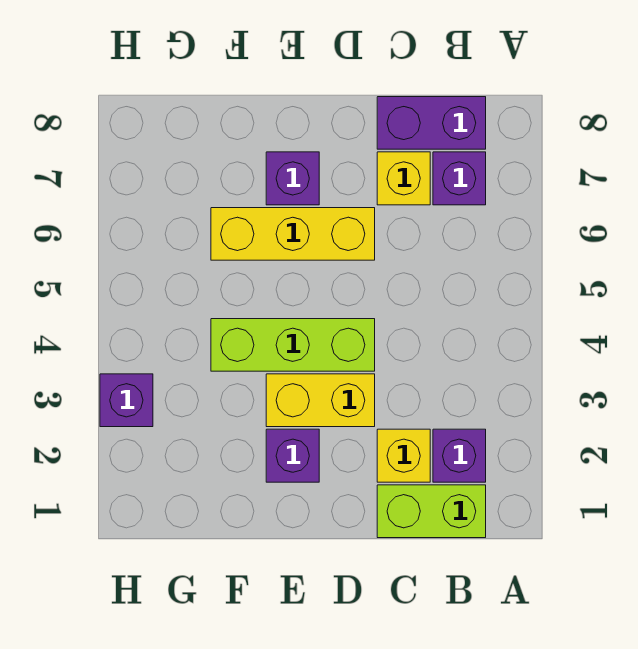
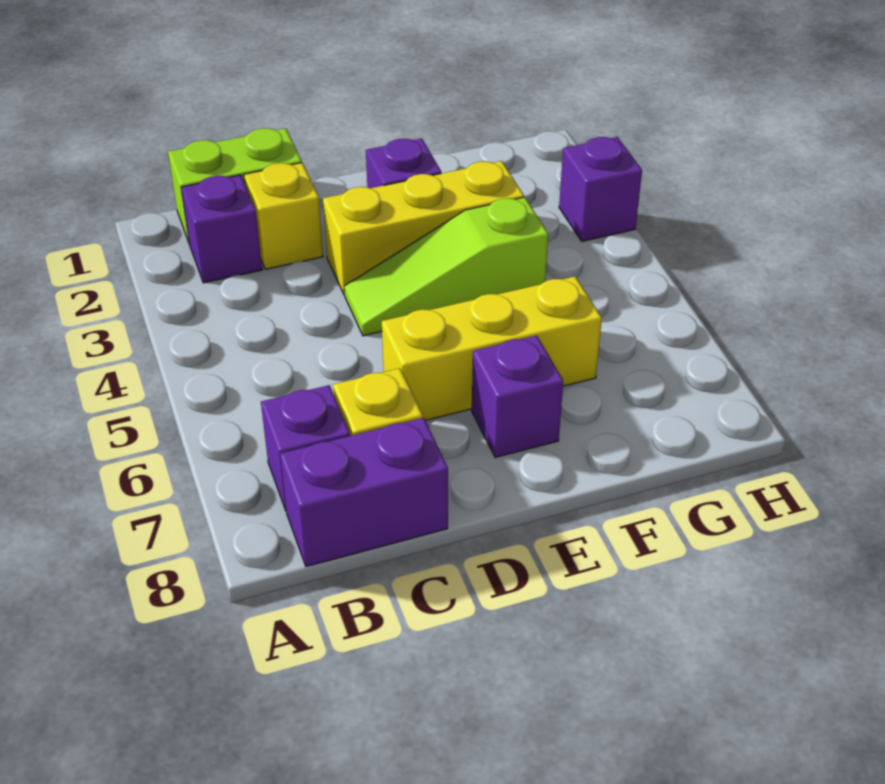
yellow 1x2 brick [266,374,375,427] -> yellow 1x3 brick [323,161,524,295]
lime 1x3 brick [211,319,375,371] -> lime 1x3 slope [344,197,548,336]

